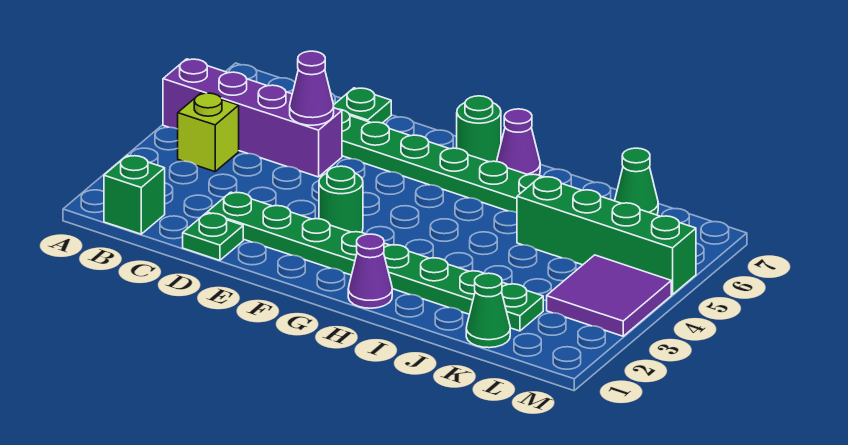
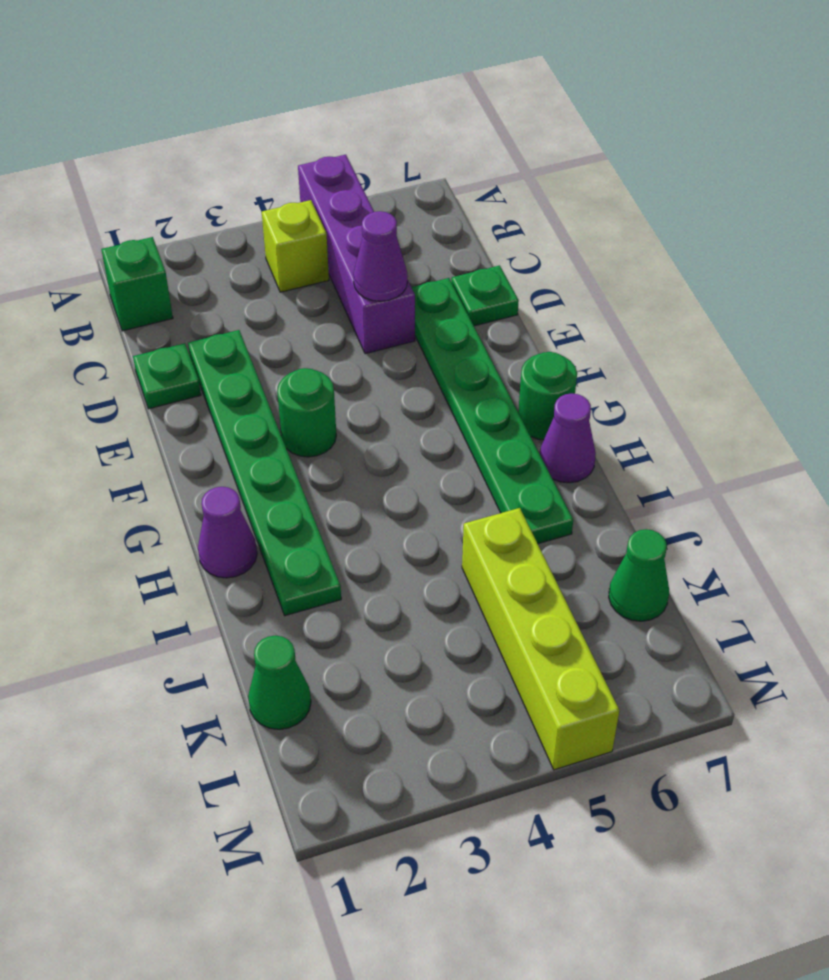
green 1x8 plate [207,192,543,331] -> green 1x6 plate [188,330,341,616]
green 1x4 brick [517,177,696,295] -> lime 1x4 brick [462,508,619,770]
purple 2x2 tile [547,255,671,336] -> none

